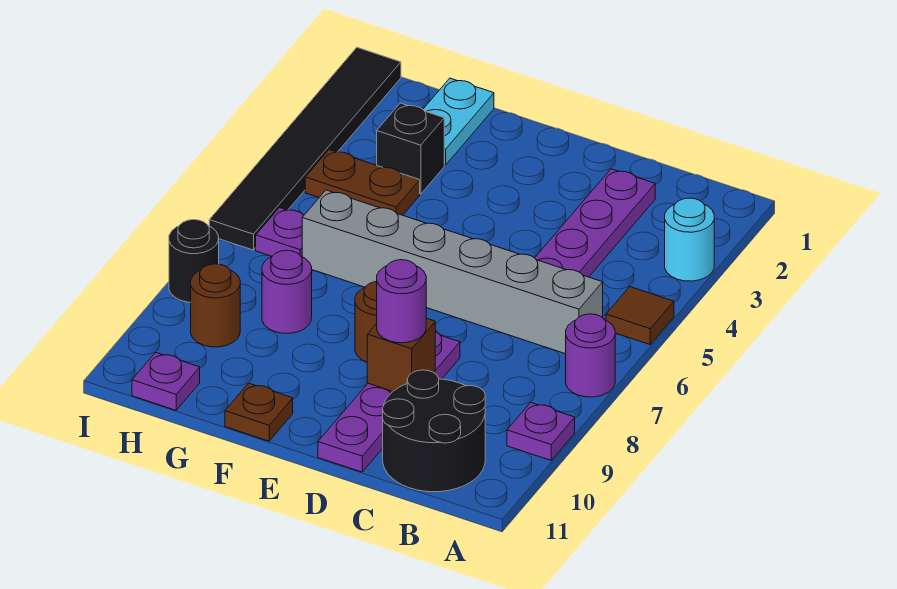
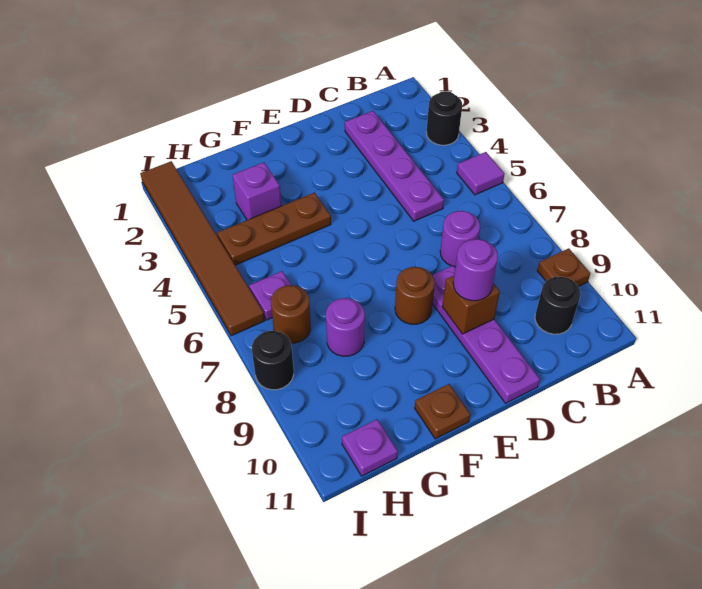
cyan 1x1 round brick [665,198,714,281] -> black 1x1 round brick [427,91,462,145]
brown 1x1 tile [606,287,674,344] -> purple 1x1 tile [457,152,505,195]
purple 1x1 round brick [566,314,615,397] -> purple 1x1 round brick moved to [440,211,480,267]
purple 1x1 plate [507,402,575,460] -> brown 1x1 plate [537,248,590,287]
grey 1x6 brick [302,190,603,354] -> none
black 2x2 round brick [383,370,485,492] -> black 1x1 round brick [535,277,581,334]
cyan 1x2 plate [423,78,494,165] -> none
black 1x1 brick [377,103,444,194] -> purple 1x1 brick [232,162,281,220]
brown 1x2 plate [305,150,420,215] -> brown 1x3 plate [217,193,331,265]
brown 1x1 round brick [191,264,240,347] -> brown 1x1 round brick moved to [271,285,311,343]
black 1x6 tile [209,47,401,250] -> brown 1x6 tile [140,161,265,336]

